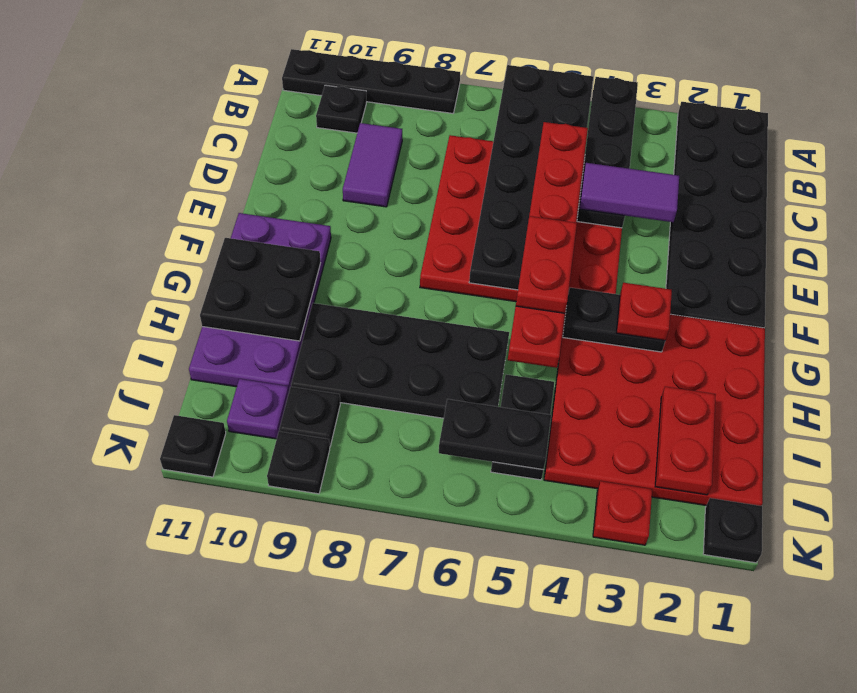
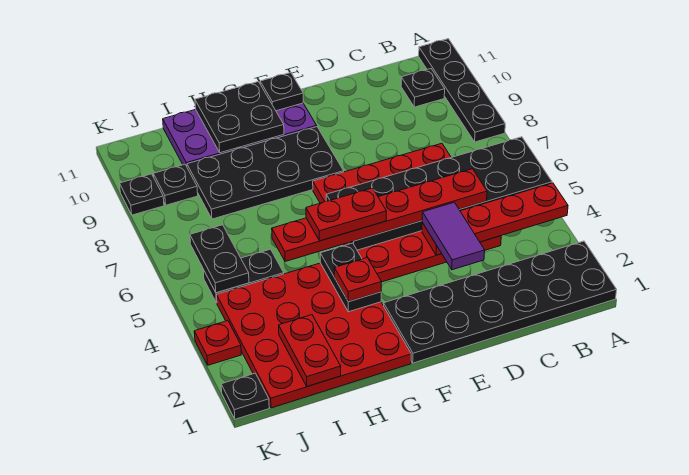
black 1x4 plate [577,77,638,228] -> red 1x4 plate [422,183,568,255]
purple 1x2 tile [343,123,402,207] -> none
black 2x4 plate [291,303,509,418] -> black 2x4 plate turned to [187,127,344,219]
red 1x2 plate [655,387,716,495] -> red 1x2 plate turned to [279,315,341,387]
purple 1x1 plate [227,379,289,439] -> none
black 1x1 plate [160,415,226,477] -> black 1x1 plate moved to [260,73,303,111]

